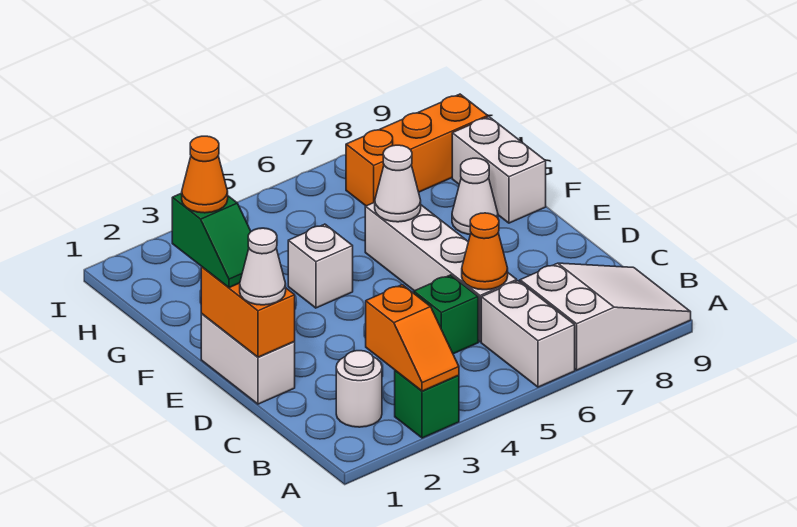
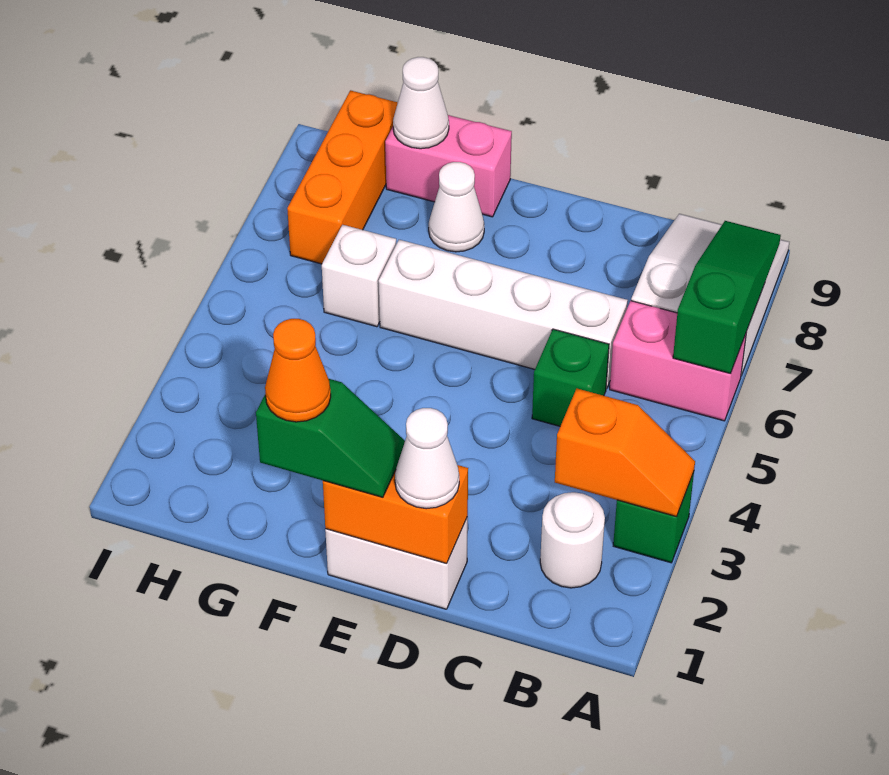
white 1x2 brick [481,281,575,387] -> pink 1x2 brick [610,301,747,421]
none -> green 1x3 slope [673,221,781,374]
orange 1x1 cone [462,213,508,290] -> none
white 1x1 brick [288,224,353,308] -> white 1x1 brick moved to [322,225,396,327]
white 1x1 cone [375,145,421,222] -> white 1x1 cone moved to [393,57,449,149]
white 1x2 brick [452,117,546,223] -> pink 1x2 brick [385,115,512,217]

